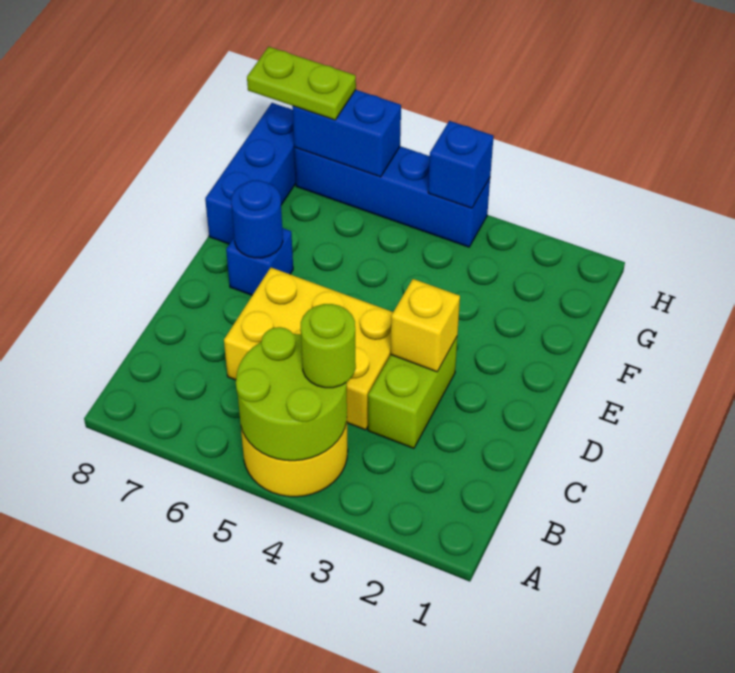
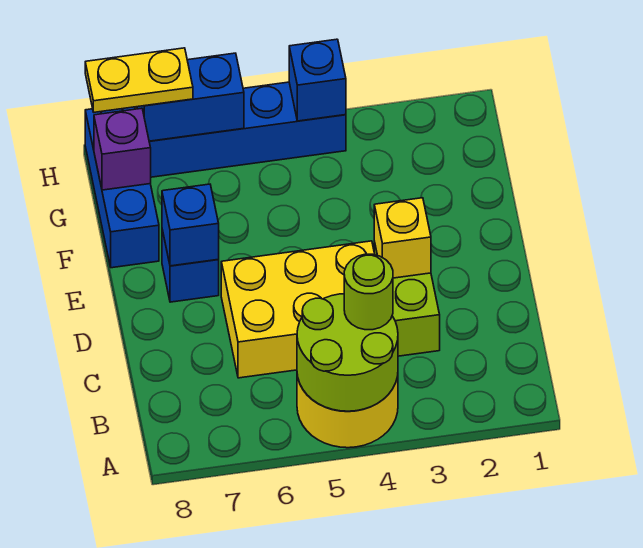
blue 1x1 round brick [231,180,283,258] -> blue 1x1 brick [162,184,219,266]
none -> purple 1x1 brick [94,108,151,190]
lime 1x2 plate [247,47,356,120] -> yellow 1x2 plate [85,48,193,112]

